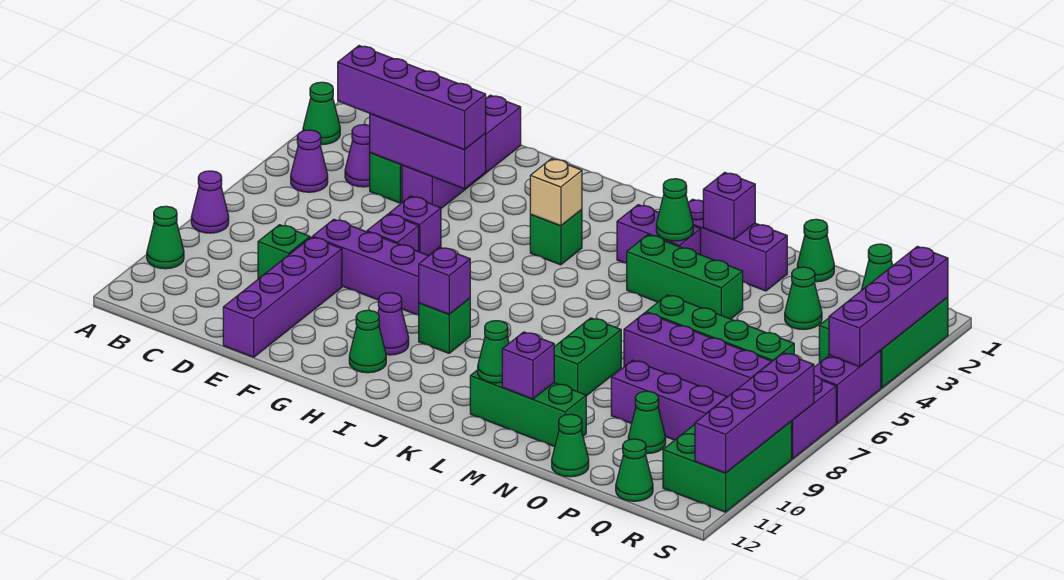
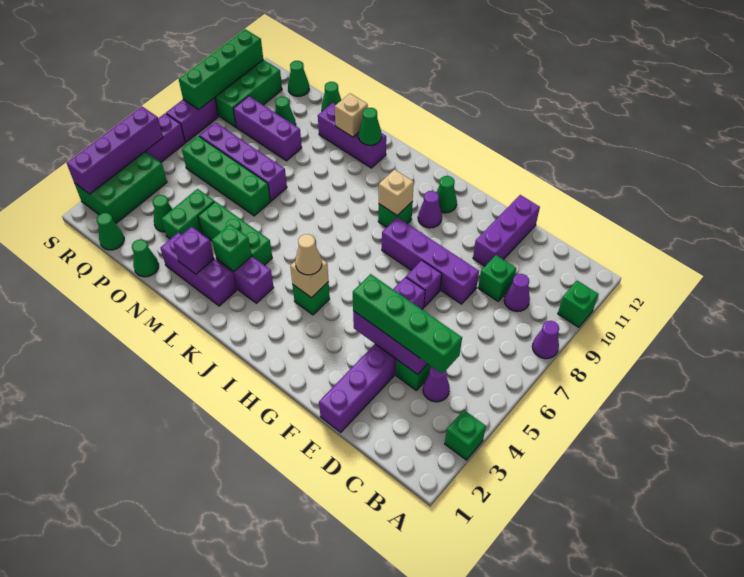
green 1x1 cone [303,82,340,145] -> green 1x1 brick [445,410,486,460]
green 1x1 cone [147,206,184,269] -> green 1x1 brick [558,281,598,327]
purple 1x1 cone [291,130,328,192] -> purple 1x1 cone moved to [504,274,530,311]
purple 1x4 brick [338,46,486,150] -> green 1x4 brick [353,274,462,374]
purple 1x4 brick [223,237,342,357] -> purple 1x3 brick [473,195,540,266]
none -> tan 1x1 cone [295,234,322,275]
purple 1x1 brick [419,247,470,314] -> tan 1x1 brick [379,170,414,216]
green 1x1 cone [656,179,693,241] -> green 1x1 brick [212,224,252,271]
green 1x3 brick [470,370,586,447] -> purple 1x3 brick [318,103,386,168]
green 1x2 brick [554,318,621,396] -> green 1x2 brick moved to [162,189,215,239]
purple 1x1 brick [502,332,554,399] -> tan 1x1 brick [335,93,368,137]
purple 1x4 brick [695,353,814,473] -> green 1x4 brick [179,29,263,109]

